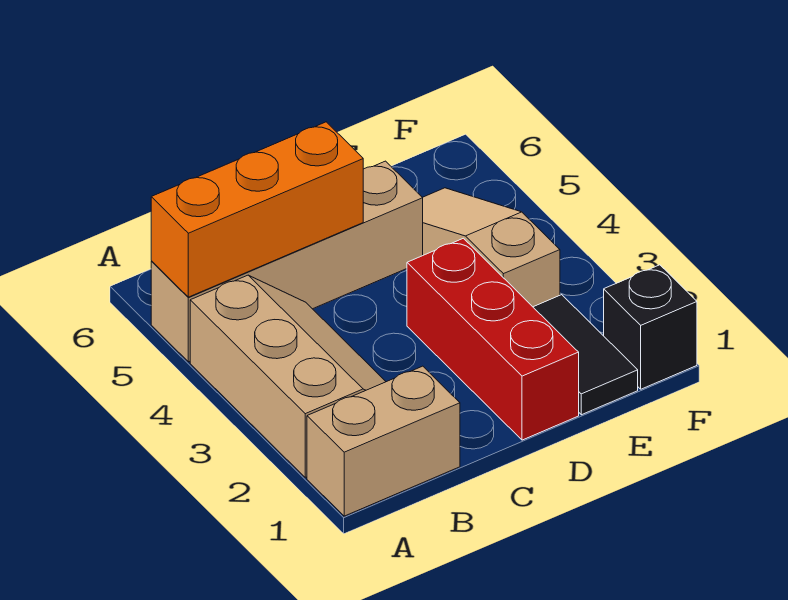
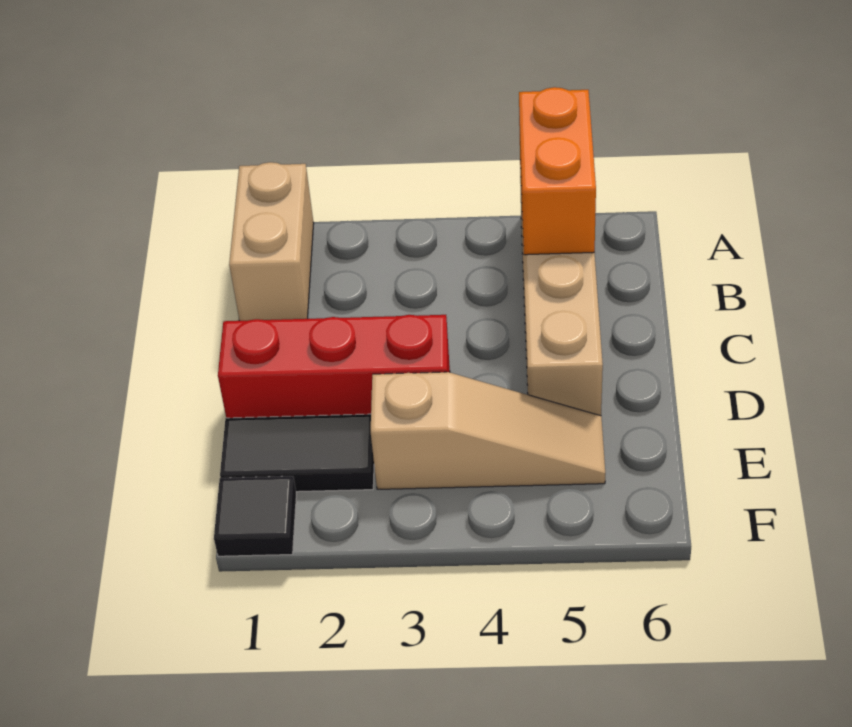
tan 2x3 slope [190,275,386,477] -> none
orange 1x3 brick [151,122,363,297] -> orange 1x2 brick [519,87,596,255]
black 1x1 brick [604,265,697,389] -> black 1x1 tile [214,476,296,556]

